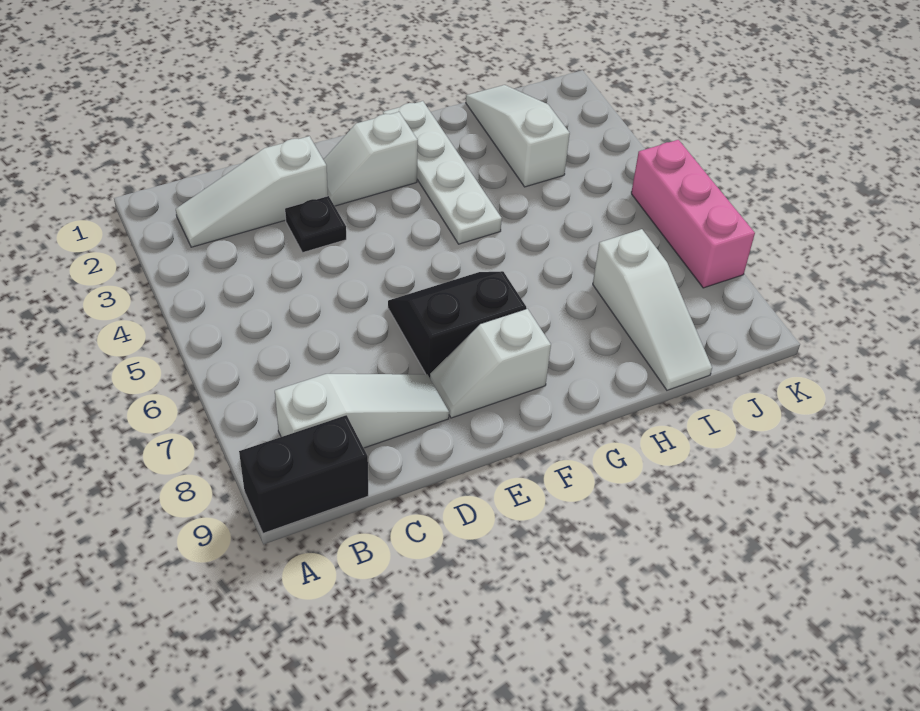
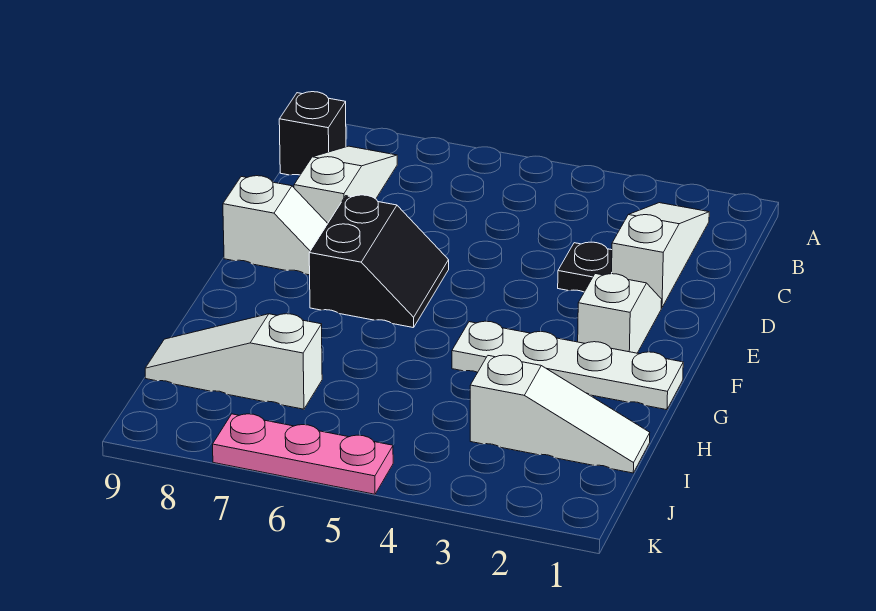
black 1x2 brick [239,415,368,533] -> black 1x1 brick [279,92,346,175]
white 1x3 slope [275,374,449,448] -> white 1x3 slope turned to [294,146,397,223]
white 1x2 slope [430,309,551,418] -> white 1x2 slope turned to [223,176,328,275]
pink 1x3 brick [631,140,755,288] -> pink 1x3 plate [213,414,393,494]

